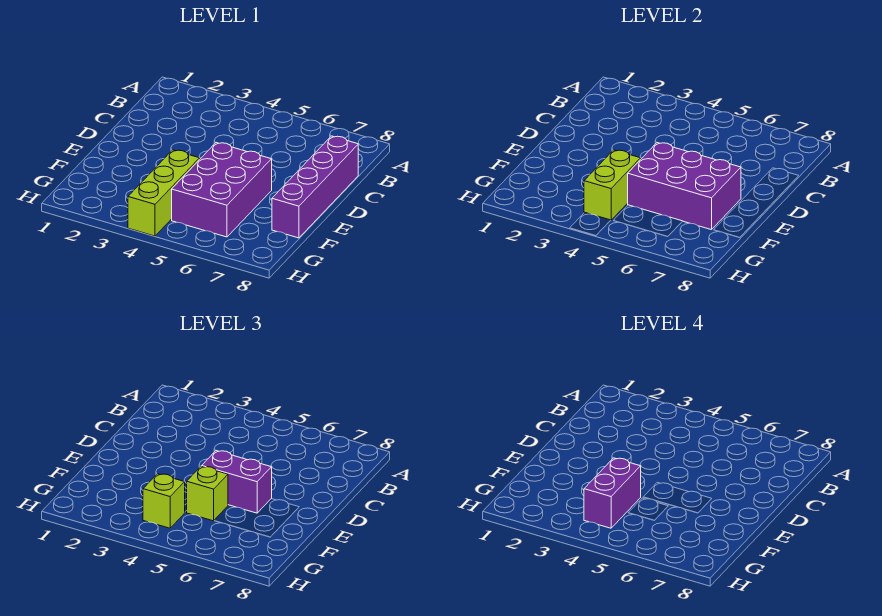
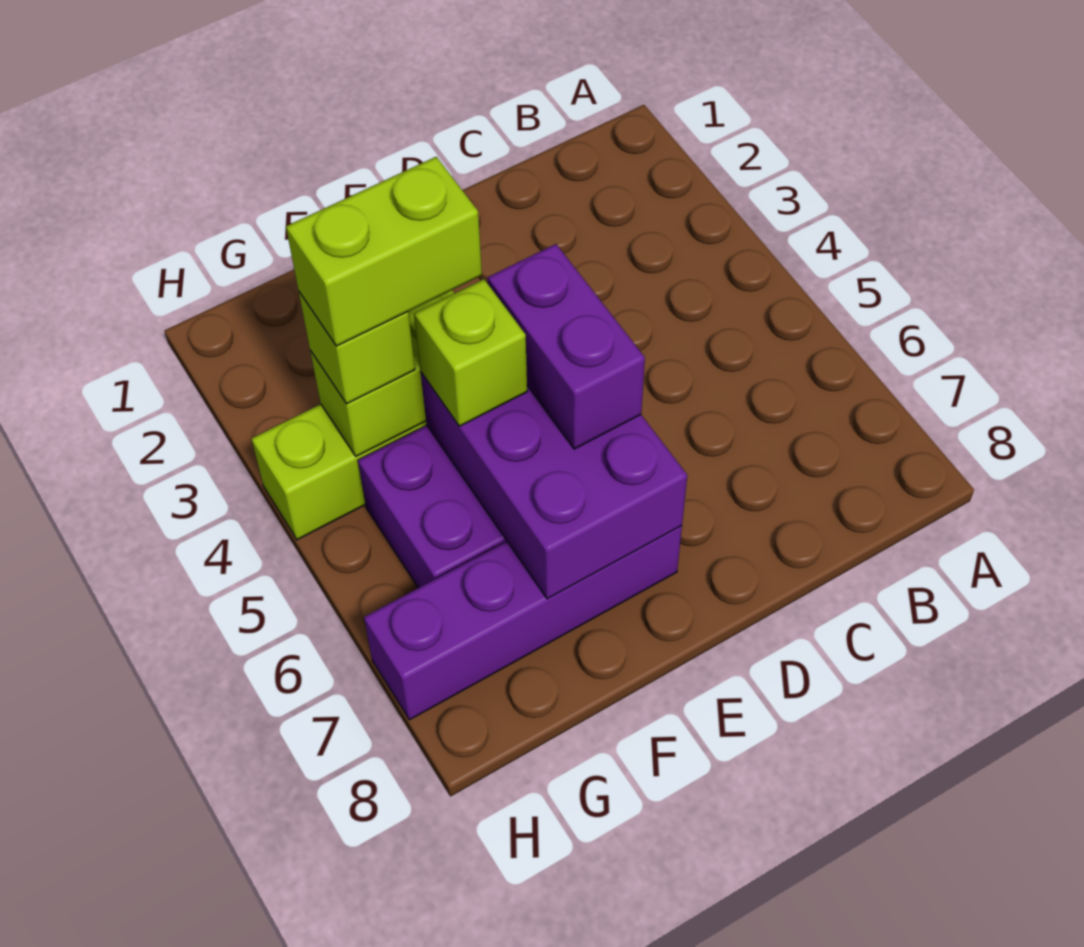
purple 1x4 brick [272,136,358,238] -> purple 1x4 brick moved to [364,526,682,720]
purple 1x2 brick [584,458,641,528] -> lime 1x2 brick [286,157,482,346]

